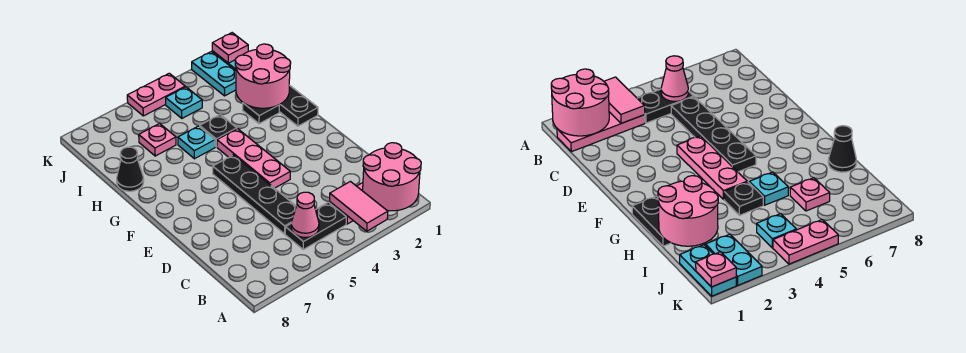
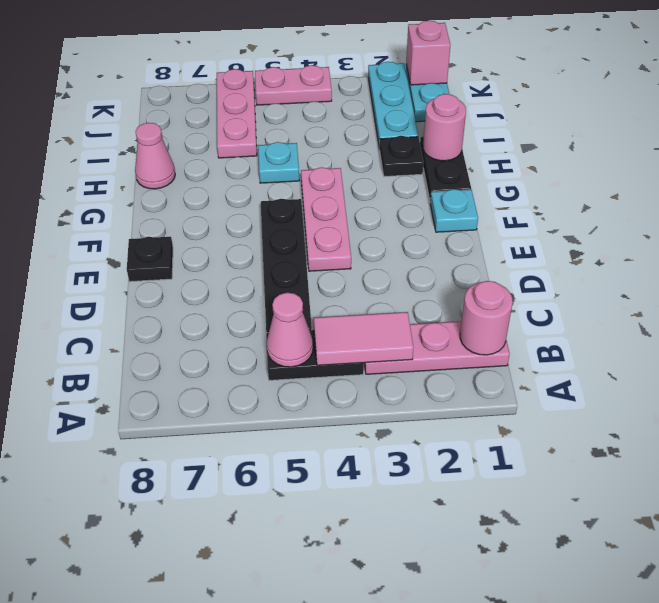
pink 2x2 round brick [363,143,421,211] -> pink 1x1 round brick [460,281,513,355]
pink 1x2 tile [330,182,388,231] -> pink 1x2 tile turned to [314,312,413,365]
pink 2x2 round brick [235,44,291,108] -> pink 1x1 round brick [423,94,466,161]
black 1x1 plate [200,115,237,147] -> black 1x1 plate moved to [127,237,173,282]
black 1x1 cone [117,147,144,191] -> pink 1x1 cone [135,123,175,189]
pink 1x1 plate [139,124,176,156] -> pink 1x3 plate [217,69,257,158]
cyan 1x2 plate [192,52,236,96] -> cyan 1x3 plate [368,62,418,149]
cyan 1x1 plate [166,87,202,118] -> cyan 1x1 plate moved to [430,189,478,232]
pink 1x1 plate [212,33,248,63] -> pink 1x1 brick [406,21,450,85]

